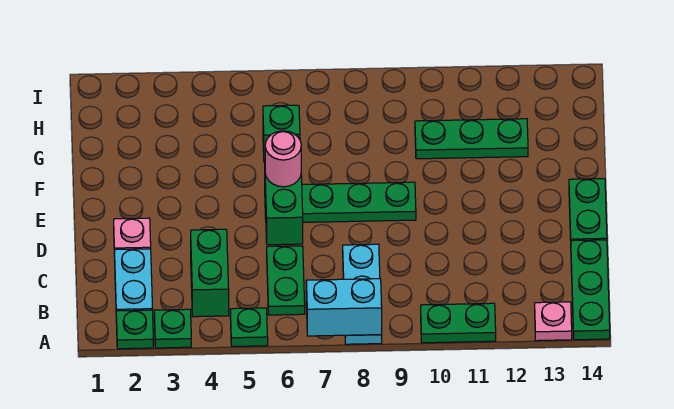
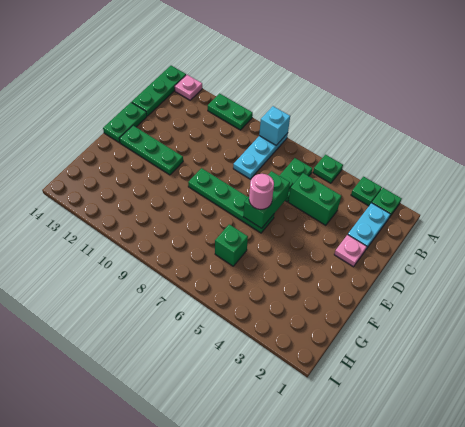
cyan 1x2 brick [306,279,382,336] -> cyan 1x1 brick [259,106,290,145]
green 1x2 brick [191,229,229,317] -> green 1x2 brick turned to [288,173,341,225]
green 1x3 plate [415,119,528,159] -> green 1x3 plate moved to [119,126,183,175]

